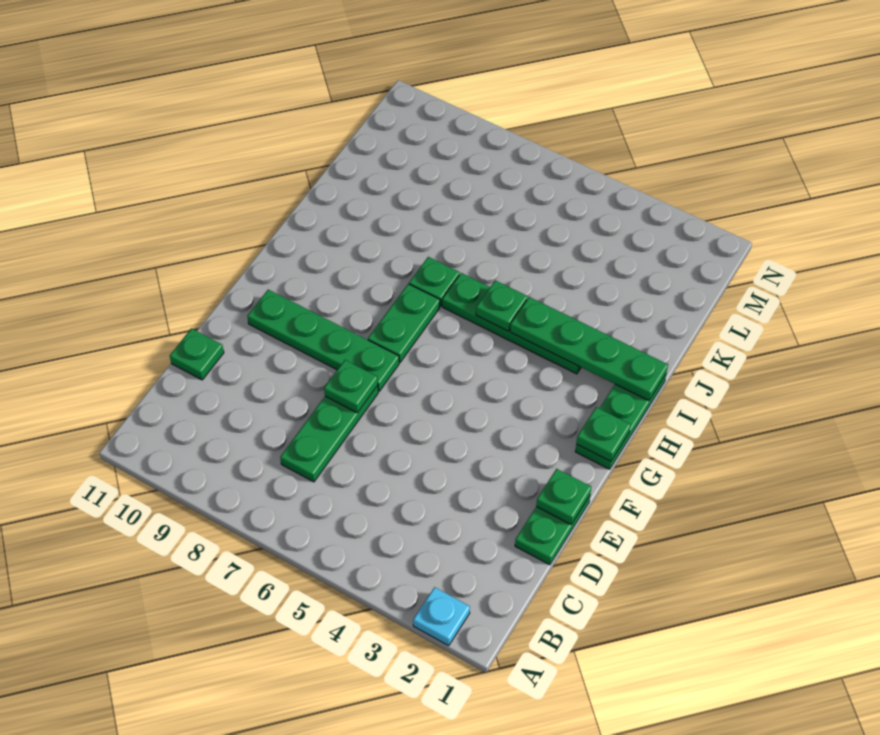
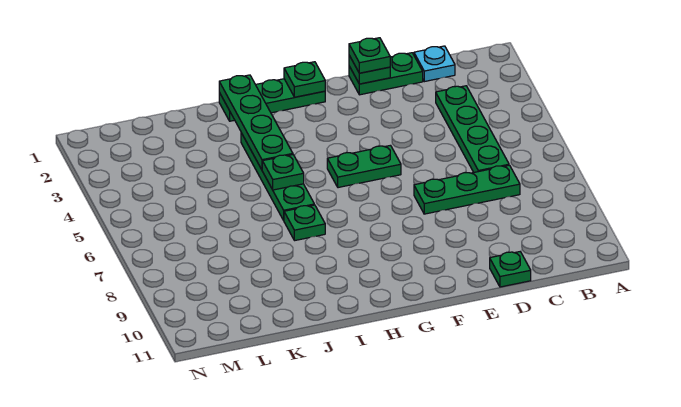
cyan 1x1 plate [413,587,470,646] -> cyan 1x1 plate moved to [414,46,455,82]
green 1x1 plate [324,360,378,413] -> green 1x1 plate moved to [349,38,390,73]
green 1x4 plate [247,290,399,391] -> green 1x4 plate moved to [436,86,509,172]
green 1x2 plate [368,284,440,363] -> green 1x2 plate moved to [327,145,401,188]

